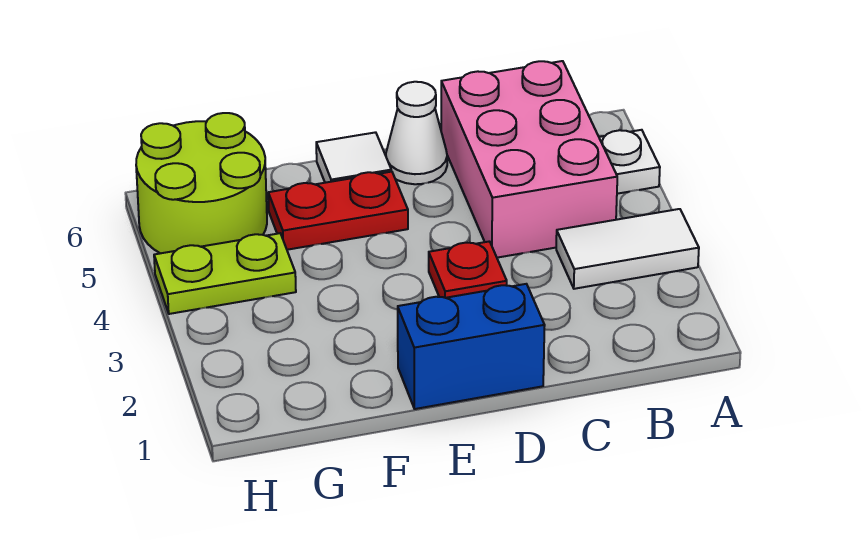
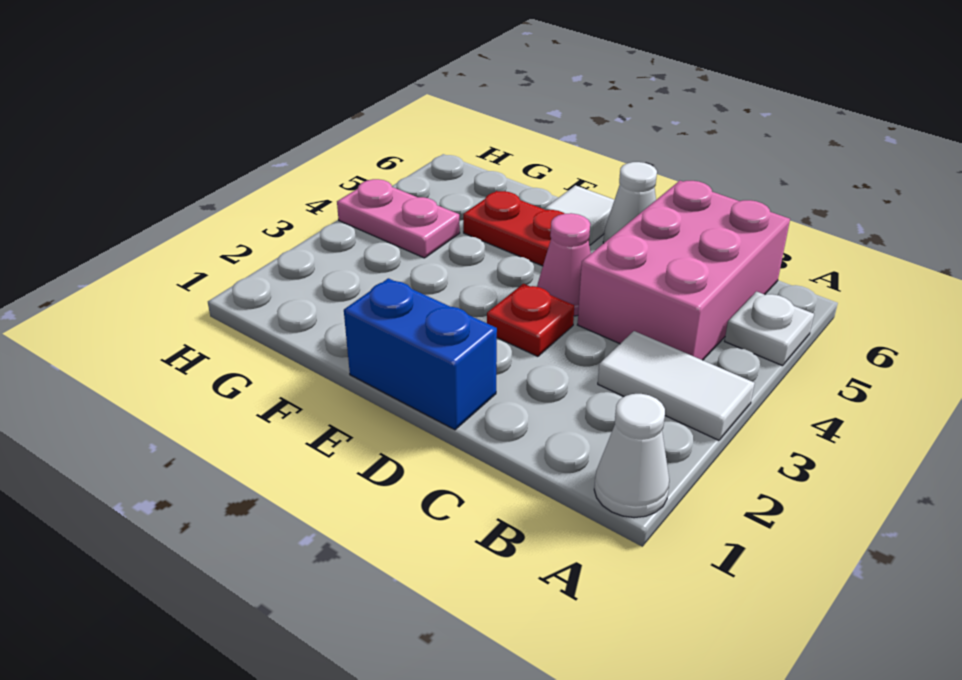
none -> white 1x1 cone [594,394,669,518]
none -> pink 1x1 cone [537,213,591,316]
lime 1x2 plate [154,233,296,314] -> pink 1x2 plate [337,179,460,258]
lime 2x2 round brick [136,113,267,253] -> none

